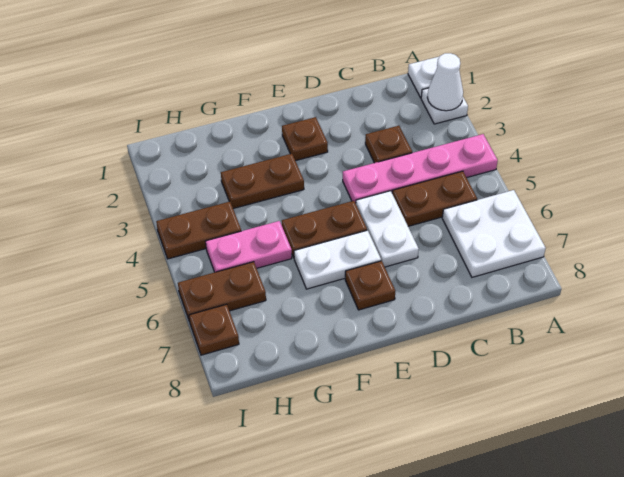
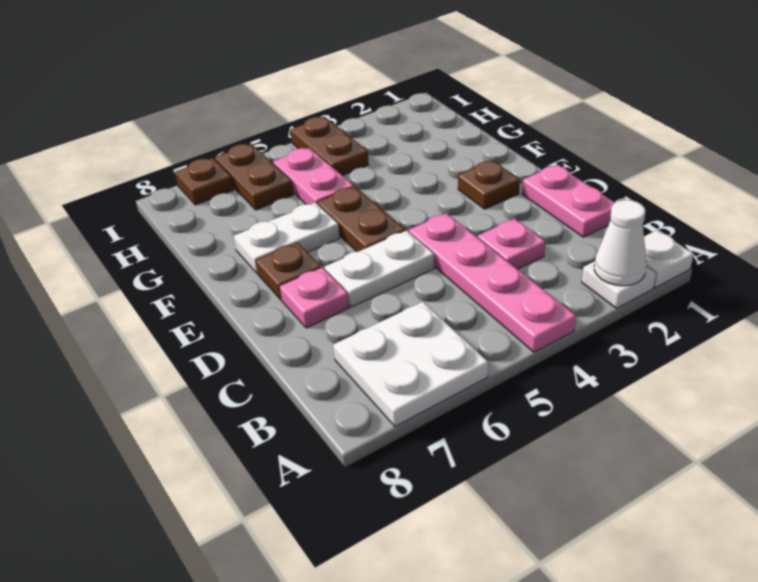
brown 1x2 plate [392,171,477,226] -> none
none -> pink 1x2 plate [522,165,615,237]
brown 1x1 plate [365,126,412,163] -> pink 1x1 plate [478,219,545,269]
none -> pink 1x1 plate [280,268,349,328]
white 1x2 plate [294,230,381,289] -> white 1x2 plate turned to [234,203,340,274]
brown 1x2 plate [221,154,304,209] -> none

